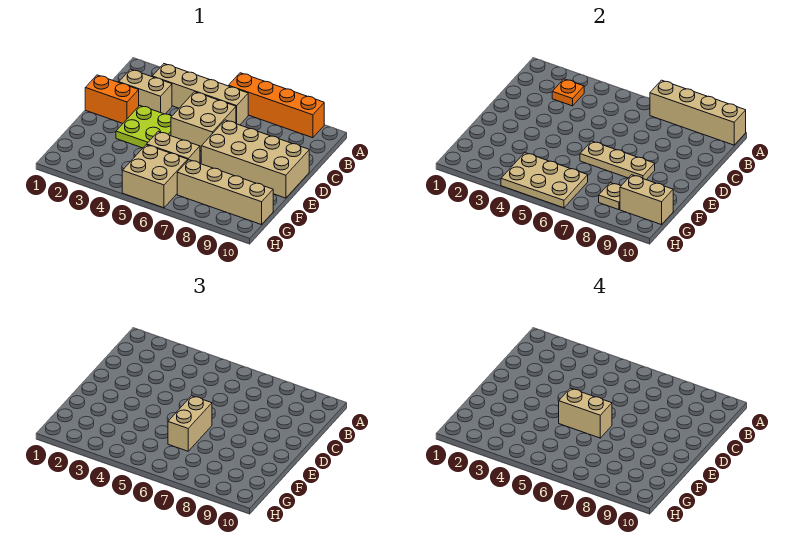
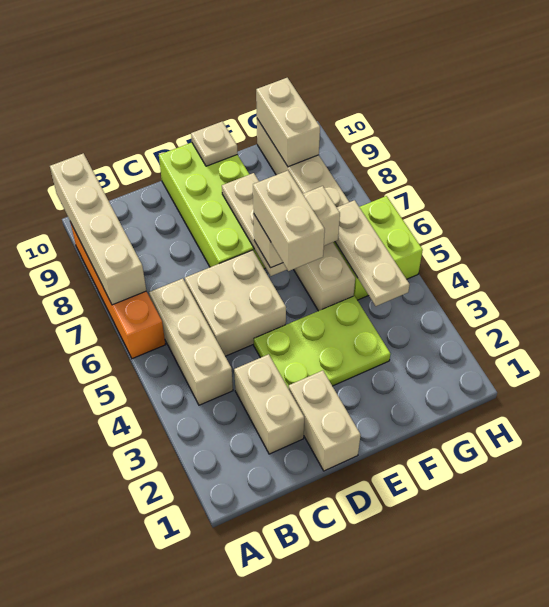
tan 1x4 brick [152,64,248,125] -> tan 1x3 brick [149,278,233,405]
orange 1x1 plate [552,79,584,106] -> none
orange 1x2 brick [85,75,139,123] -> tan 1x2 brick [289,371,361,471]
lime 2x2 plate [116,106,172,148] -> lime 2x3 plate [254,296,390,389]
tan 2x4 brick [201,120,309,198] -> lime 2x4 brick [159,143,265,269]
tan 2x3 plate [501,153,588,208] -> tan 1x3 plate [335,200,410,306]
tan 2x2 brick [122,145,188,208] -> lime 2x2 brick [333,196,423,300]
tan 1x1 plate [599,183,621,210] -> tan 1x1 plate moved to [191,122,238,166]

